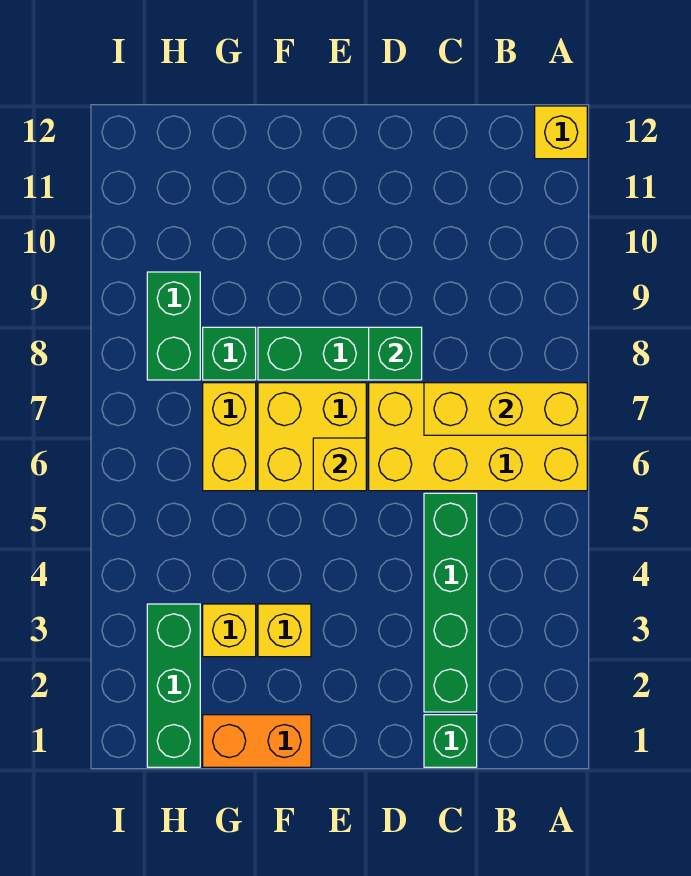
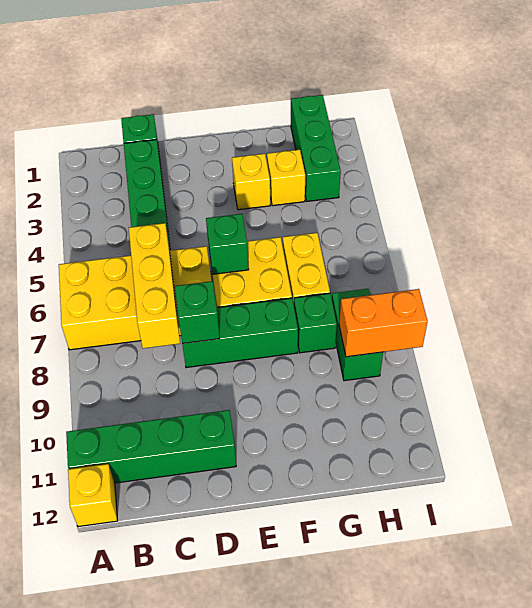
yellow 1x3 brick [424,383,587,435] -> yellow 1x3 brick turned to [129,223,180,348]
none -> green 1x4 brick [66,410,236,483]
yellow 1x1 brick [313,438,366,491] -> green 1x1 brick [206,214,249,274]
orange 1x2 brick [203,715,311,767] -> orange 1x2 brick moved to [339,289,428,357]

